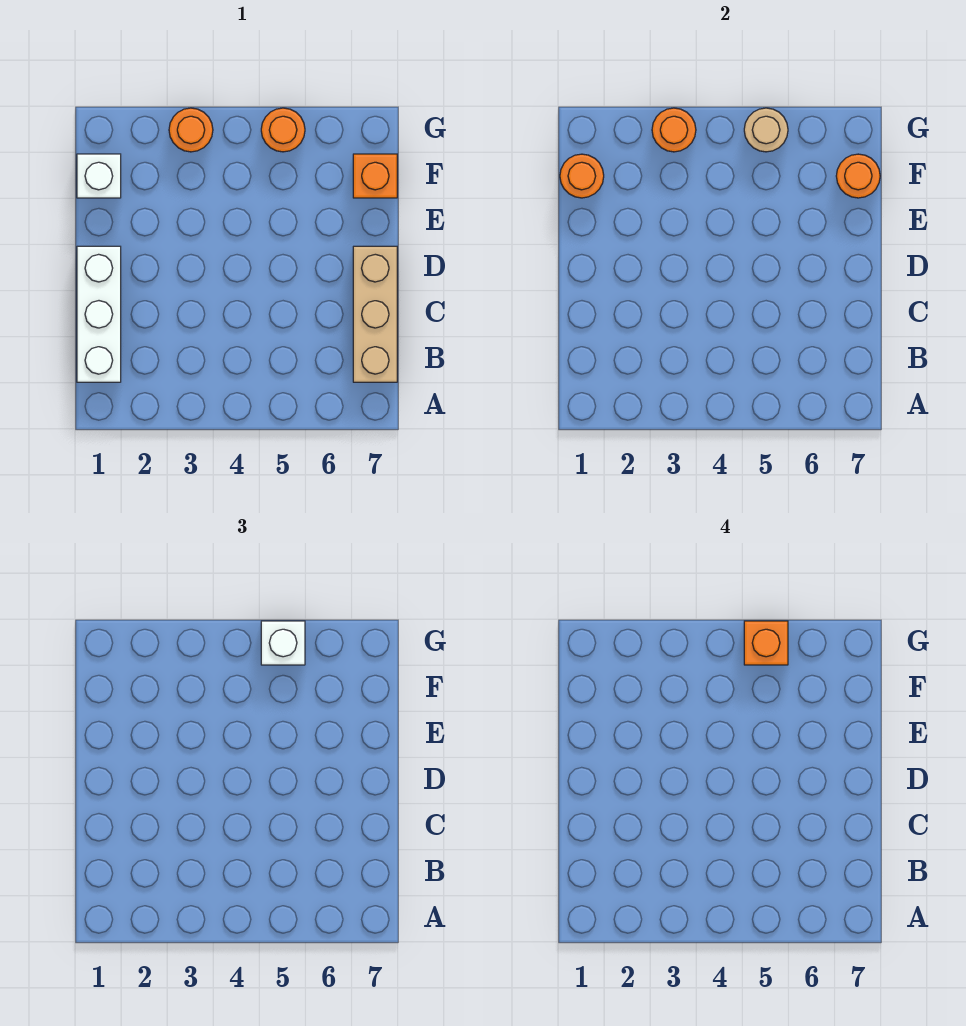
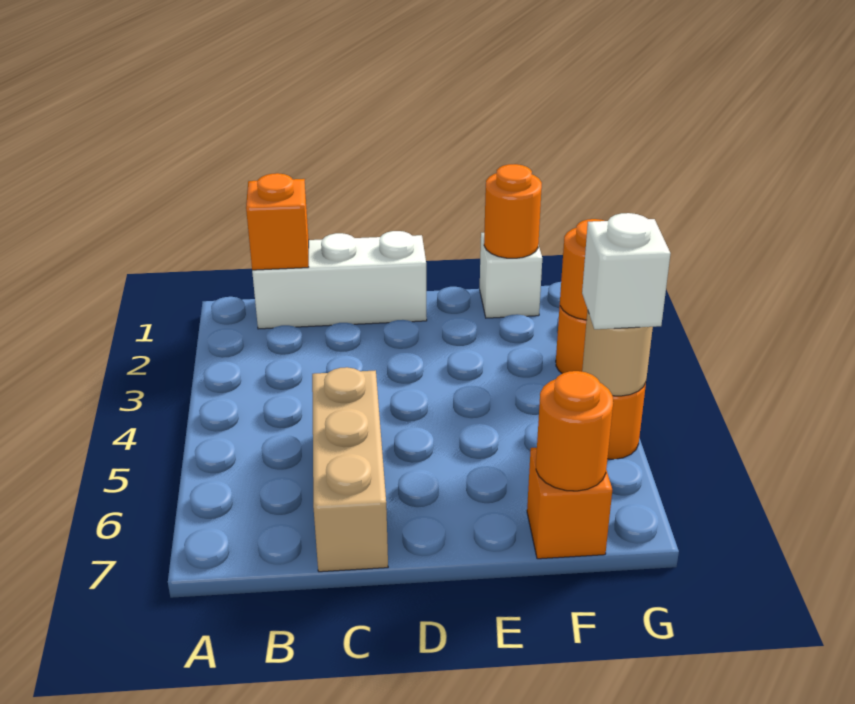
tan 1x3 brick [353,246,397,382] -> tan 1x3 brick turned to [312,367,388,572]
orange 1x1 brick [744,621,788,665] -> orange 1x1 brick moved to [246,173,309,270]

